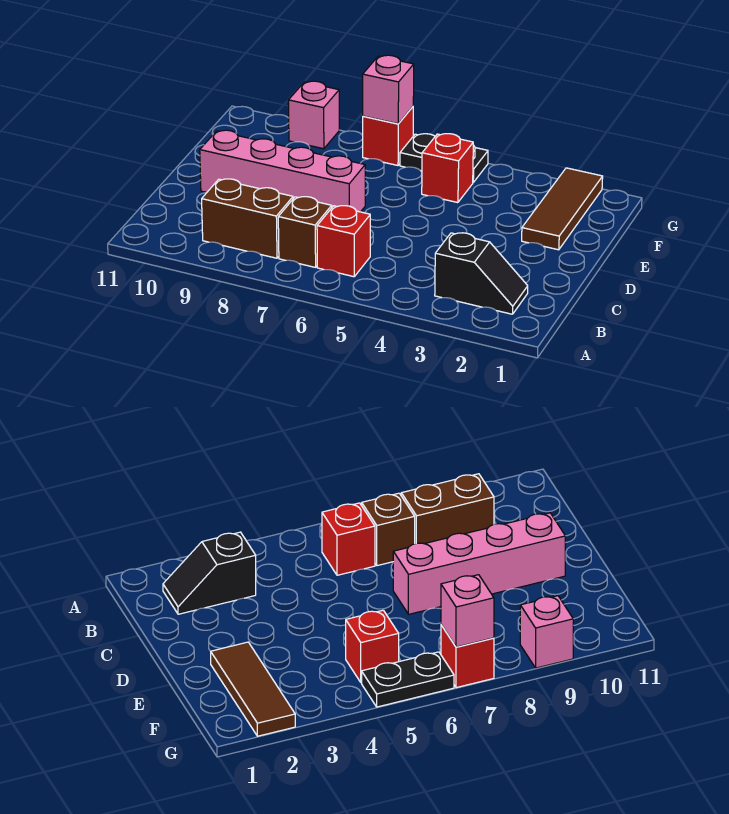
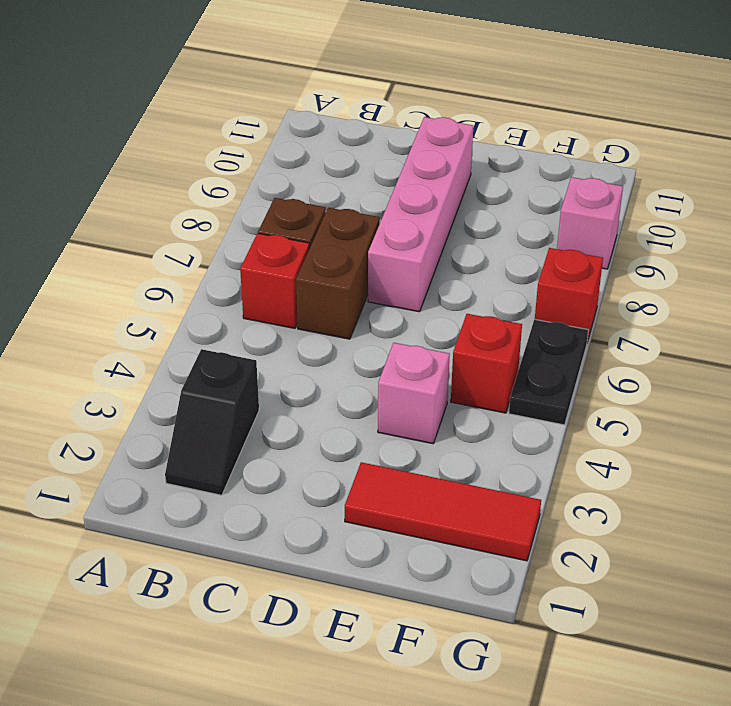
brown 1x2 brick [202,179,293,258] -> brown 1x2 brick moved to [296,208,380,339]
brown 1x3 tile [522,168,603,250] -> red 1x3 tile [345,462,541,561]
pink 1x1 brick [363,55,414,124] -> pink 1x1 brick moved to [378,343,450,444]

